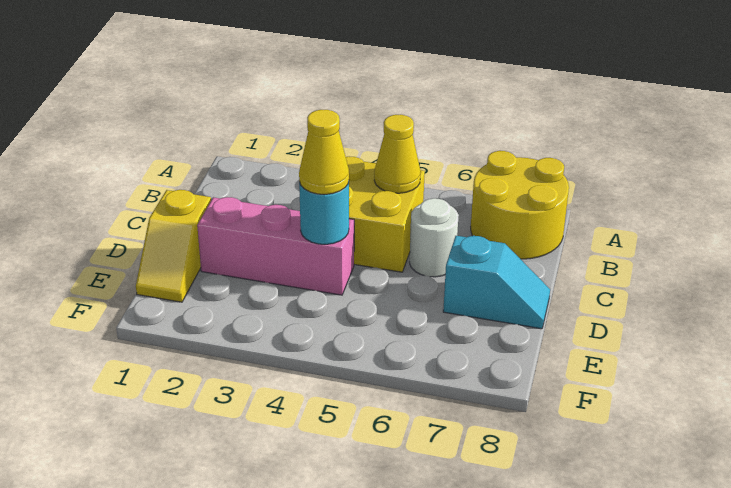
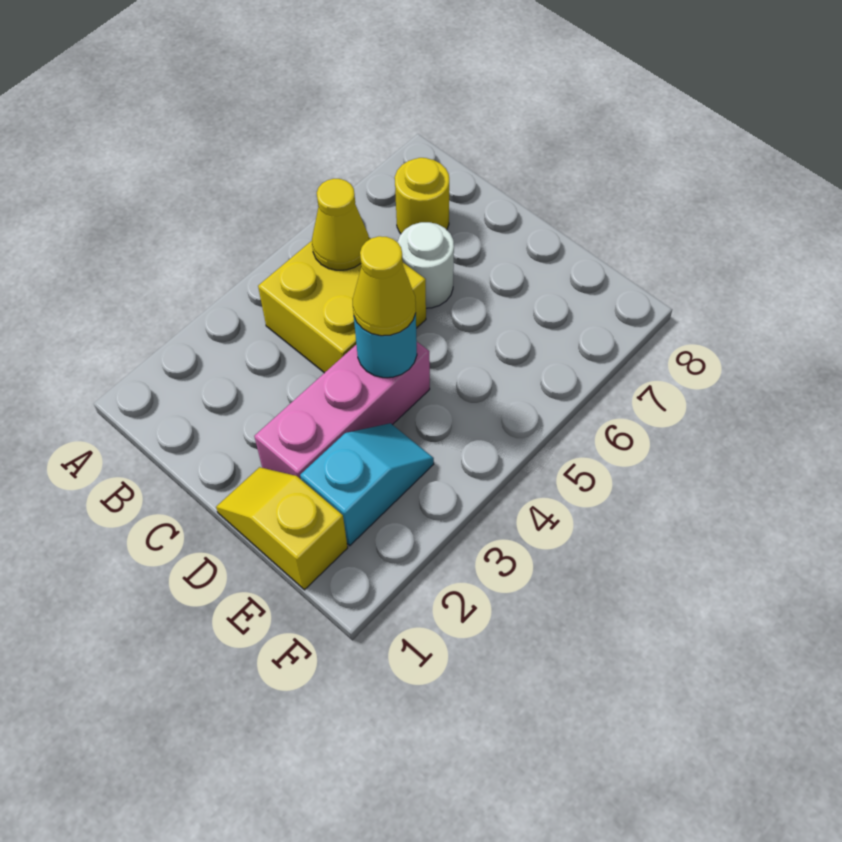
yellow 2x2 round brick [471,151,569,259] -> yellow 1x1 round brick [395,158,449,234]
yellow 1x2 slope [136,190,211,302] -> yellow 1x2 slope turned to [216,467,348,590]
cyan 1x2 slope [443,236,550,329] -> cyan 1x2 slope moved to [300,423,434,546]

